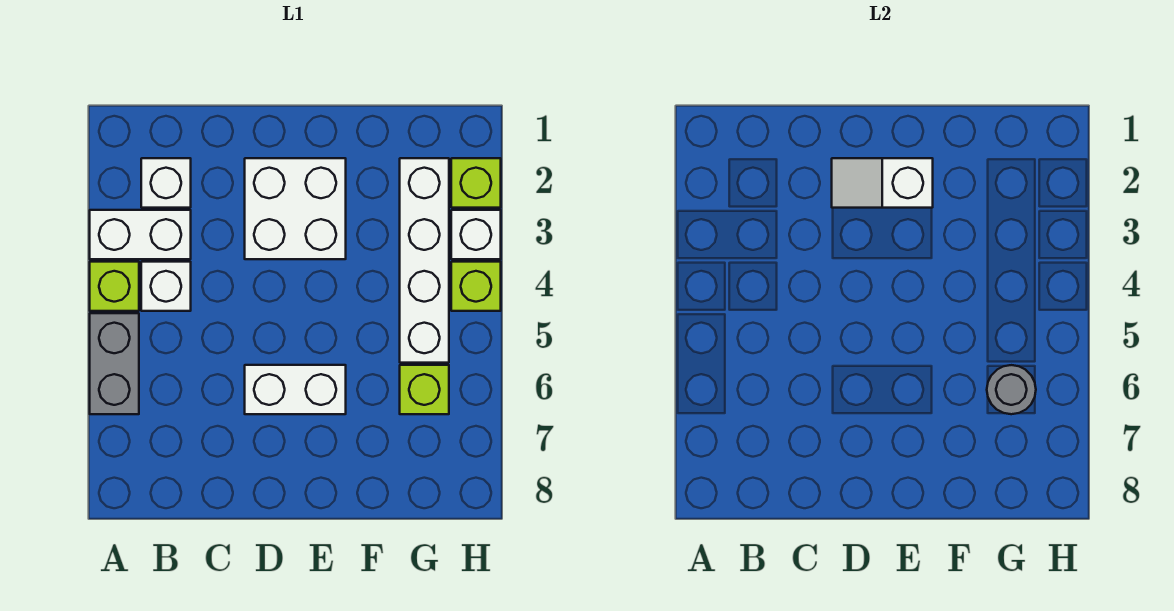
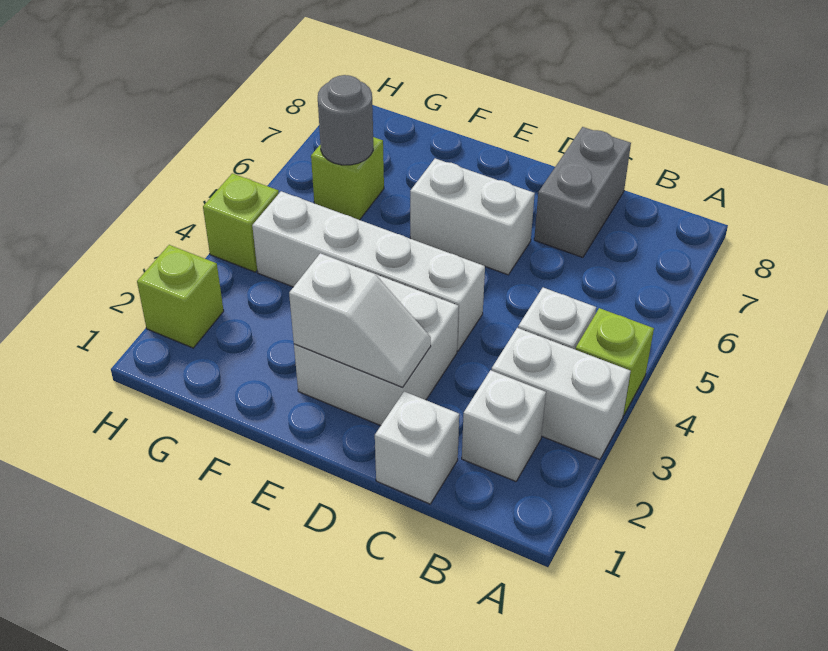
grey 1x2 brick [90,313,139,414] -> grey 1x2 brick moved to [534,127,631,258]
white 1x4 brick [400,158,449,363] -> white 1x4 brick turned to [252,191,485,351]
white 1x1 brick [451,210,501,259] -> white 1x1 brick moved to [375,392,459,504]

